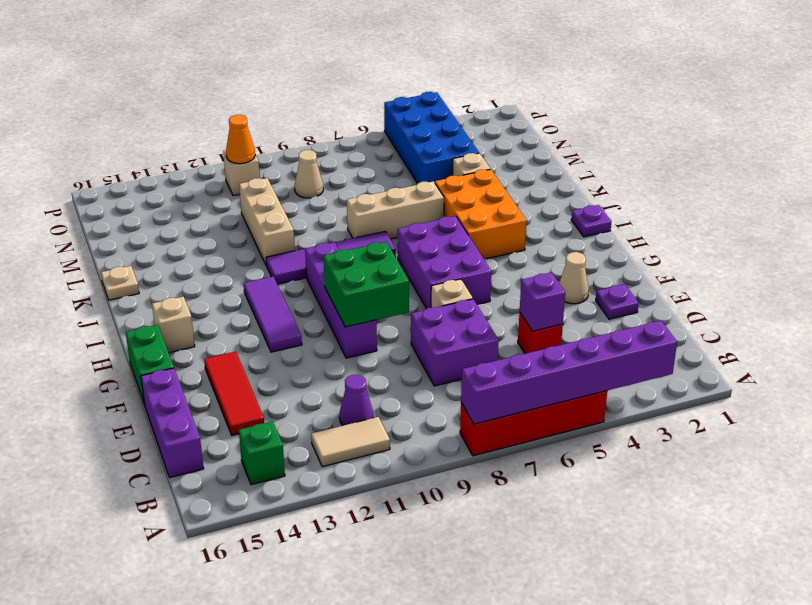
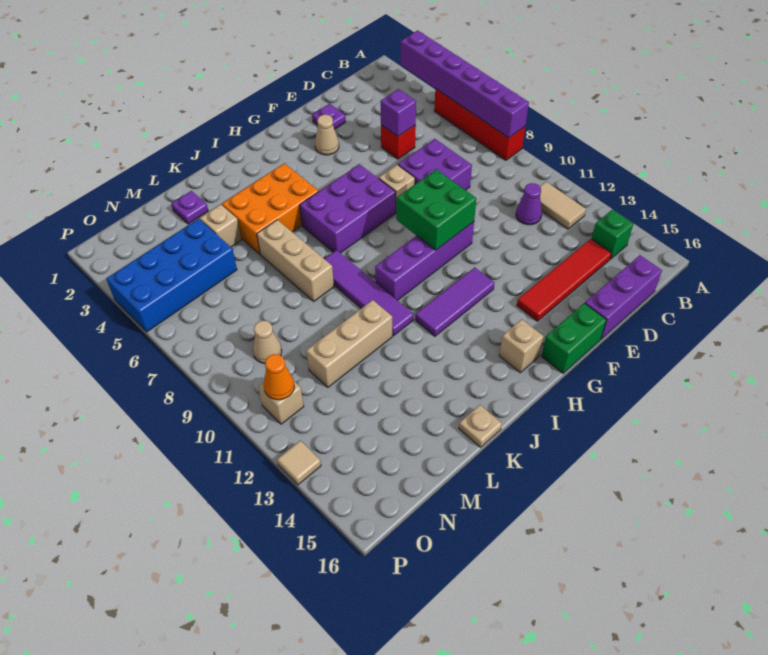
red 1x3 tile [204,352,264,435] -> red 1x4 tile [517,239,612,321]
purple 1x1 plate [571,205,611,237] -> purple 1x1 plate moved to [171,191,208,224]
none -> tan 1x1 tile [277,441,321,485]

